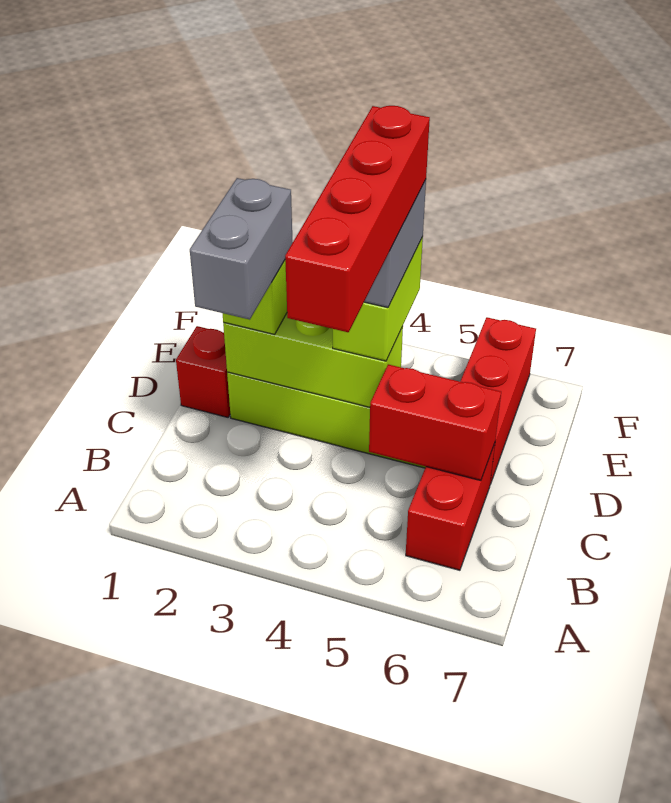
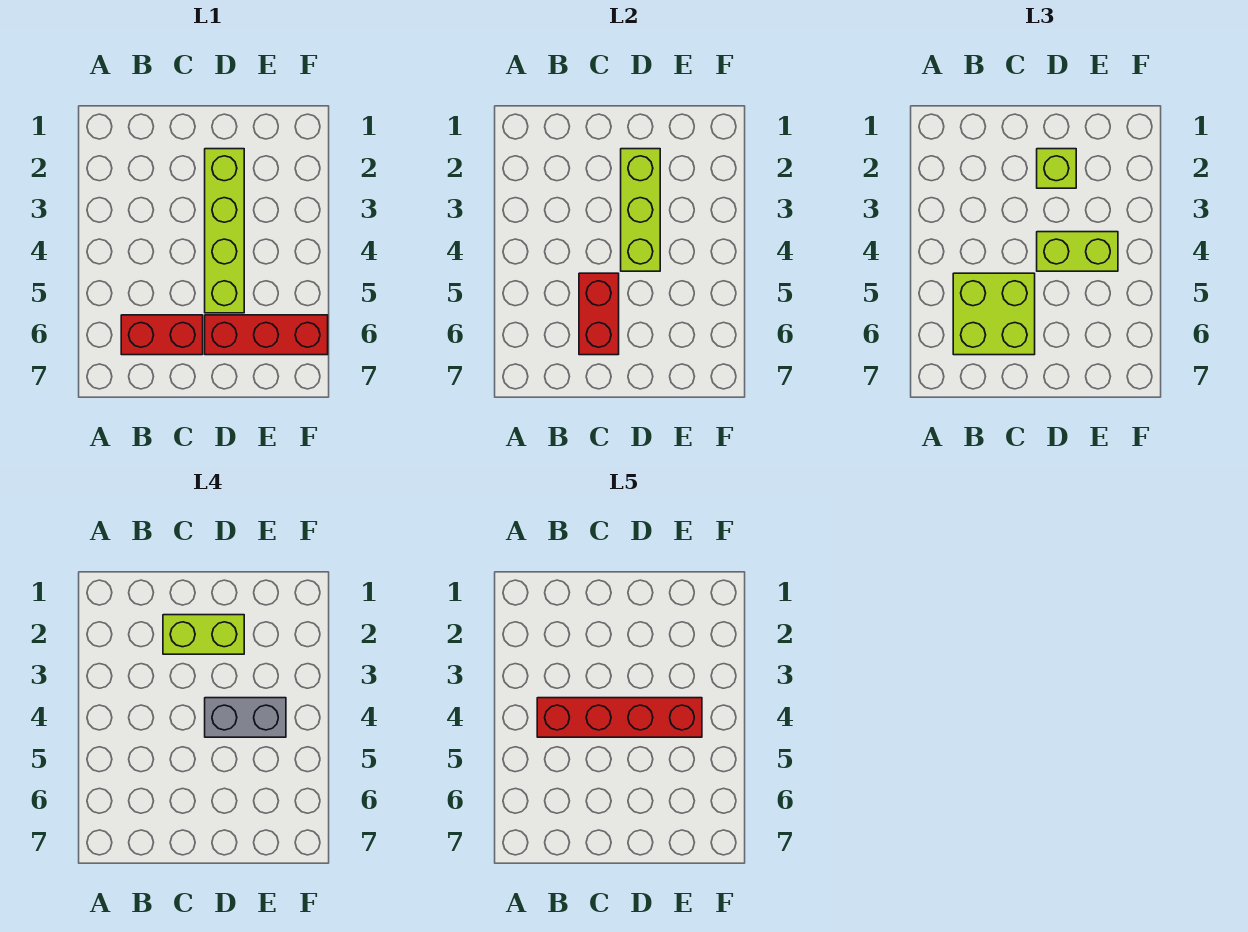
none -> lime 2x2 brick [953,273,1035,355]
grey 1x2 brick [190,178,293,320] -> lime 1x2 brick [163,615,244,654]
red 1x1 brick [176,326,230,417] -> none

